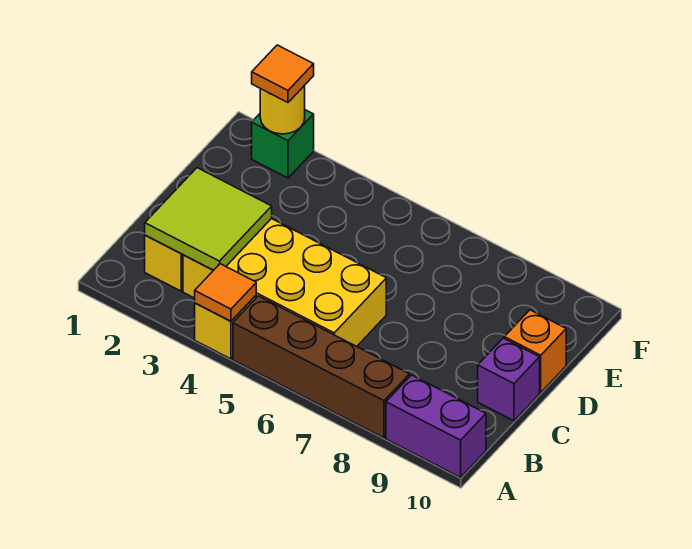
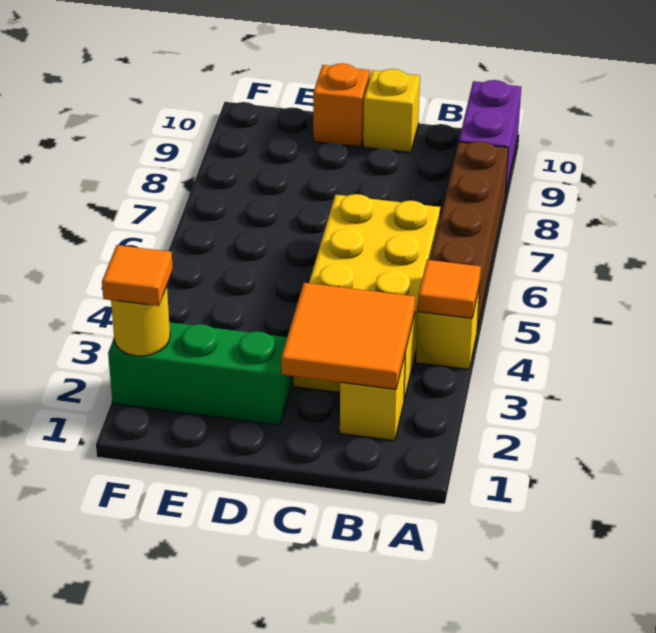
lime 2x2 tile [145,168,272,270] -> orange 2x2 tile [281,283,415,389]
purple 1x1 brick [478,338,540,421] -> yellow 1x1 brick [363,69,420,153]
green 1x1 brick [252,110,314,178] -> green 1x3 brick [108,322,291,425]

